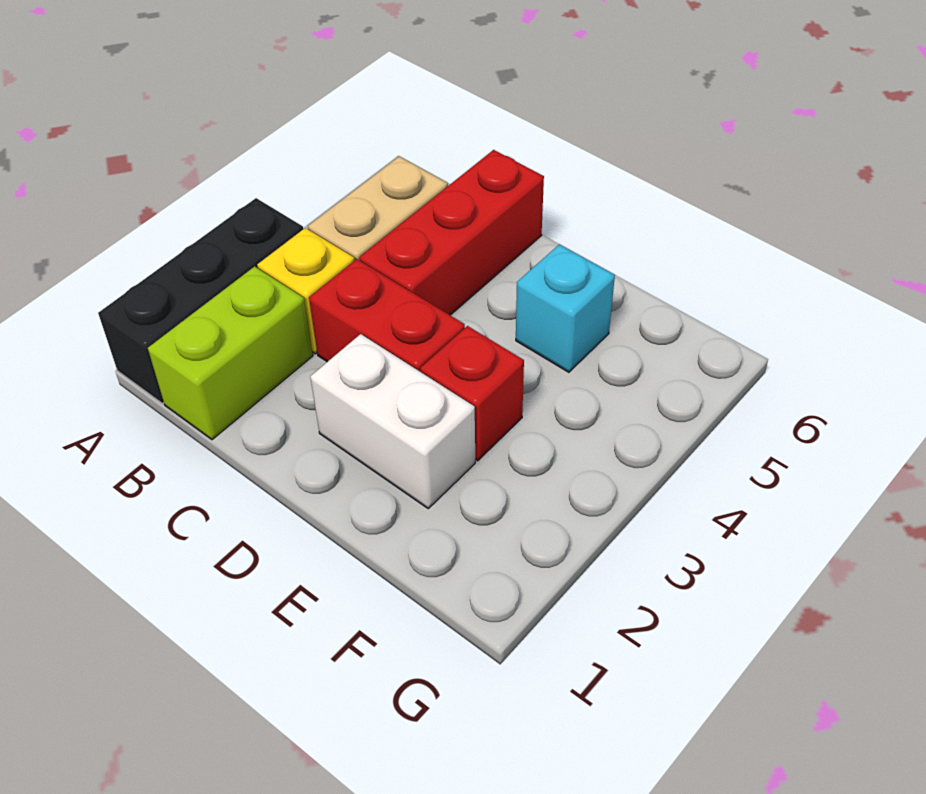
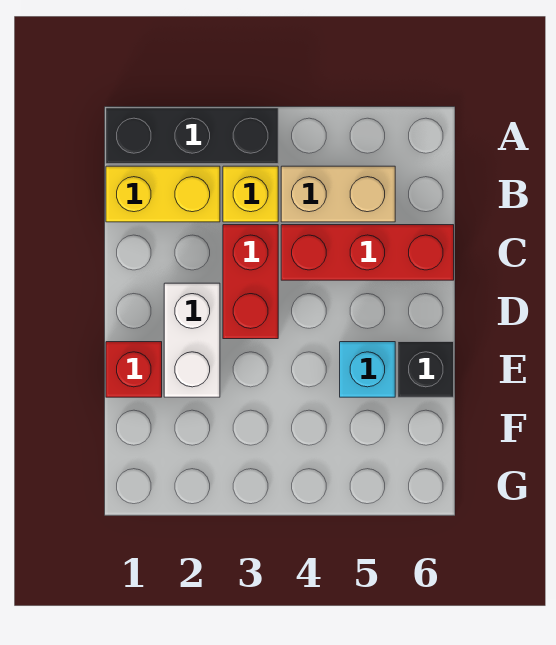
lime 1x2 brick [148,266,313,440] -> yellow 1x2 brick [106,166,220,222]
red 1x1 brick [420,326,524,461] -> red 1x1 brick moved to [106,342,162,397]
none -> black 1x1 brick [398,342,454,397]

